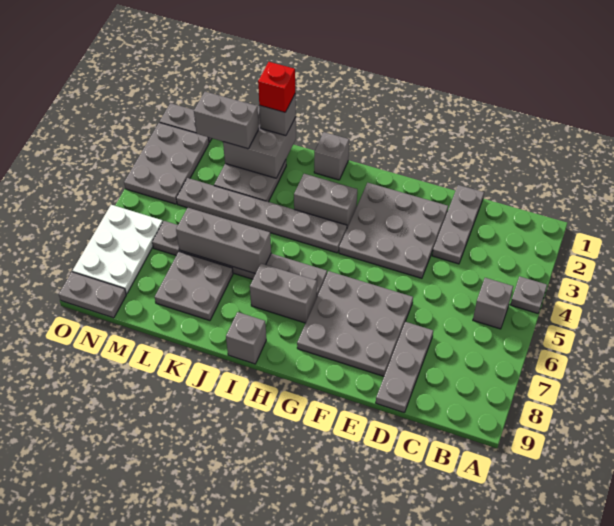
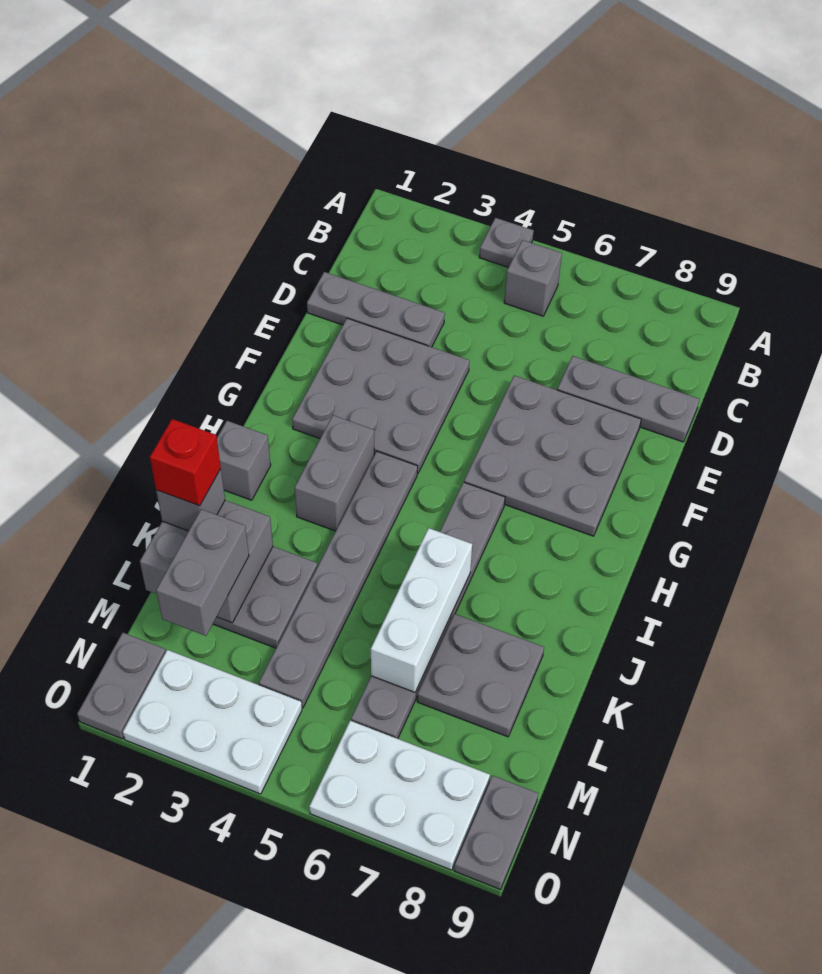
grey 1x2 brick [250,264,317,323] -> none
grey 1x1 brick [226,312,266,364] -> none
grey 1x3 brick [176,208,271,274] -> white 1x3 brick [371,528,472,692]
grey 2x3 plate [124,122,209,204] -> white 2x3 plate [123,650,302,794]

